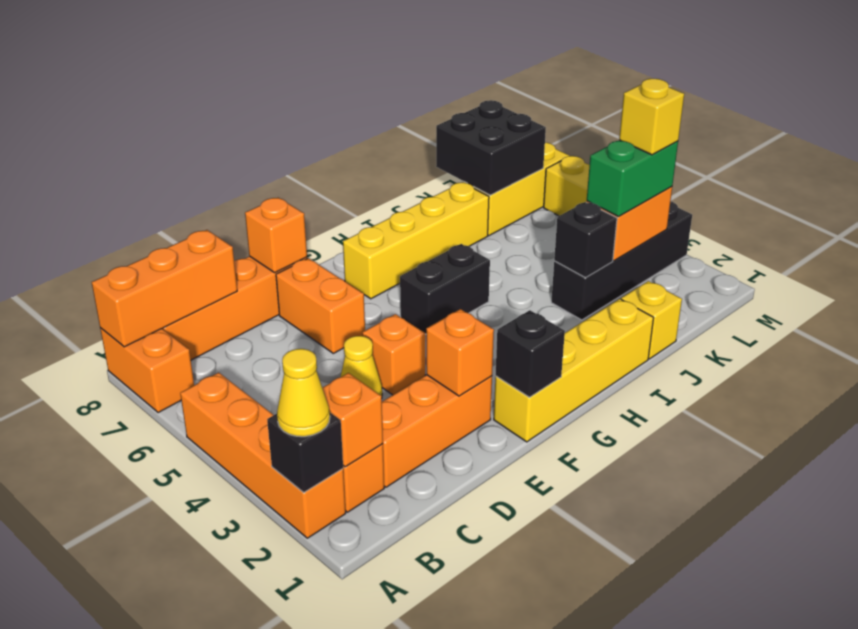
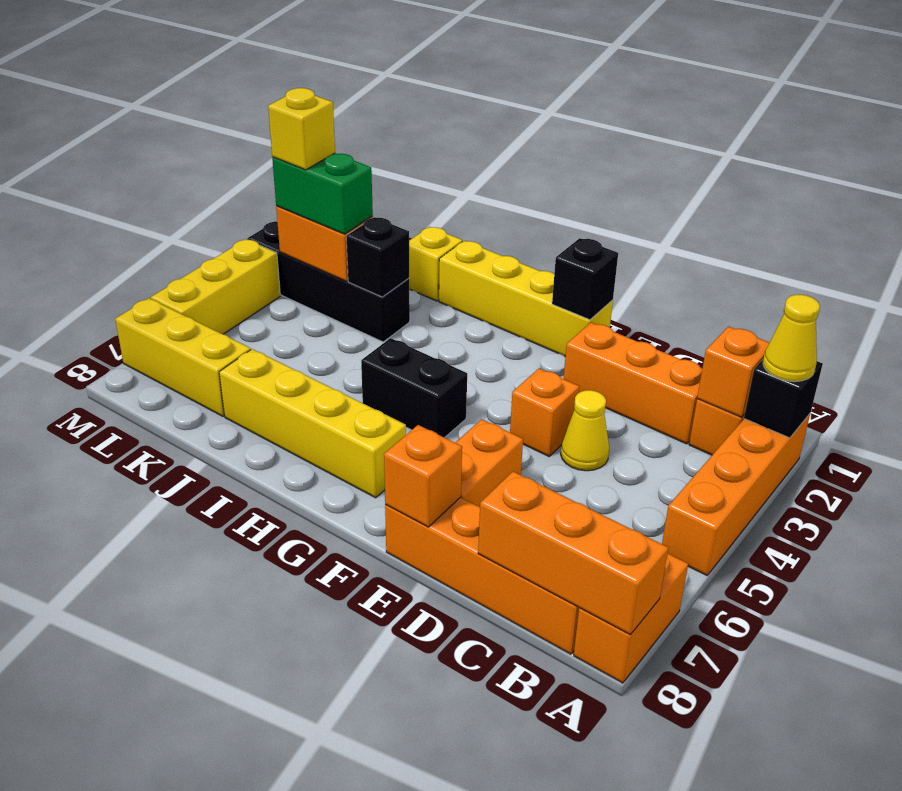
orange 1x1 brick [426,309,494,396] -> none
black 2x2 brick [436,100,546,195] -> none

